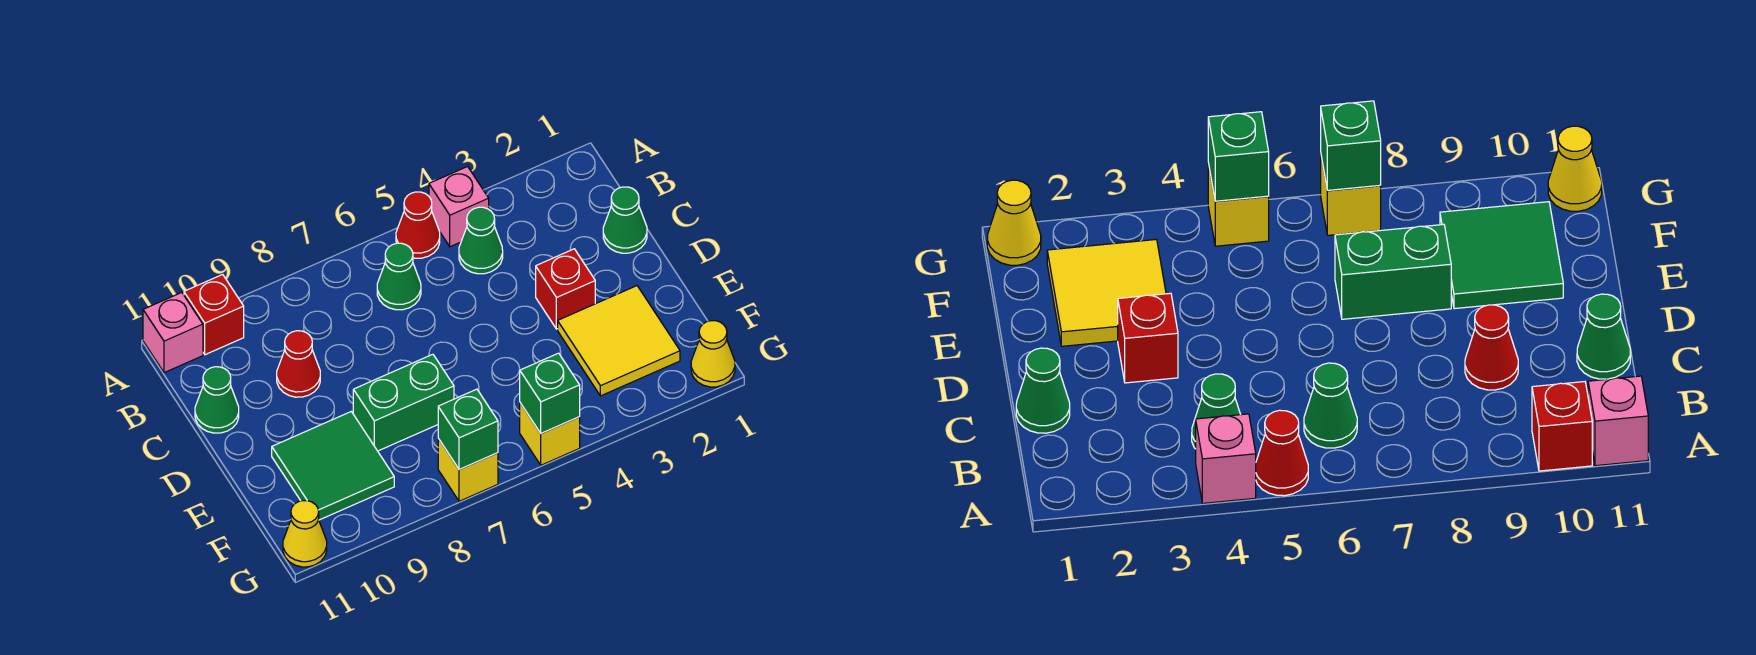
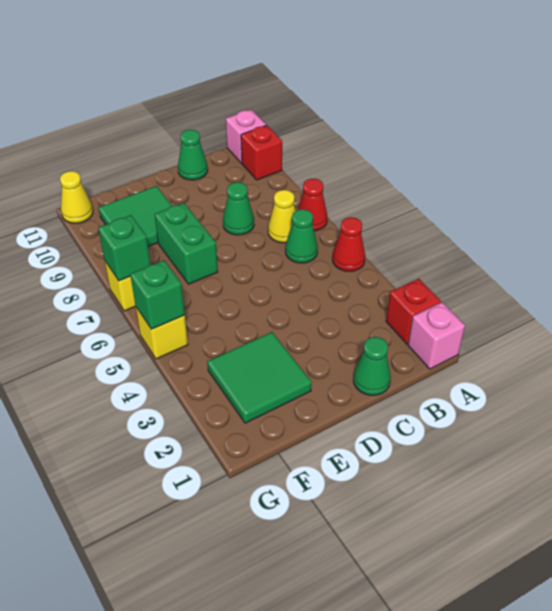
pink 1x1 brick [429,167,489,247] -> pink 1x1 brick moved to [408,302,465,369]
green 1x1 cone [459,207,503,274] -> green 1x1 cone moved to [223,182,254,235]
red 1x1 cone [277,331,320,397] -> red 1x1 cone moved to [298,179,328,231]
red 1x1 brick [536,249,595,329] -> red 1x1 brick moved to [386,279,441,344]
yellow 2x2 tile [558,286,680,396] -> green 2x2 tile [207,332,312,423]
yellow 1x1 cone [691,321,735,387] -> yellow 1x1 cone moved to [268,190,296,243]

